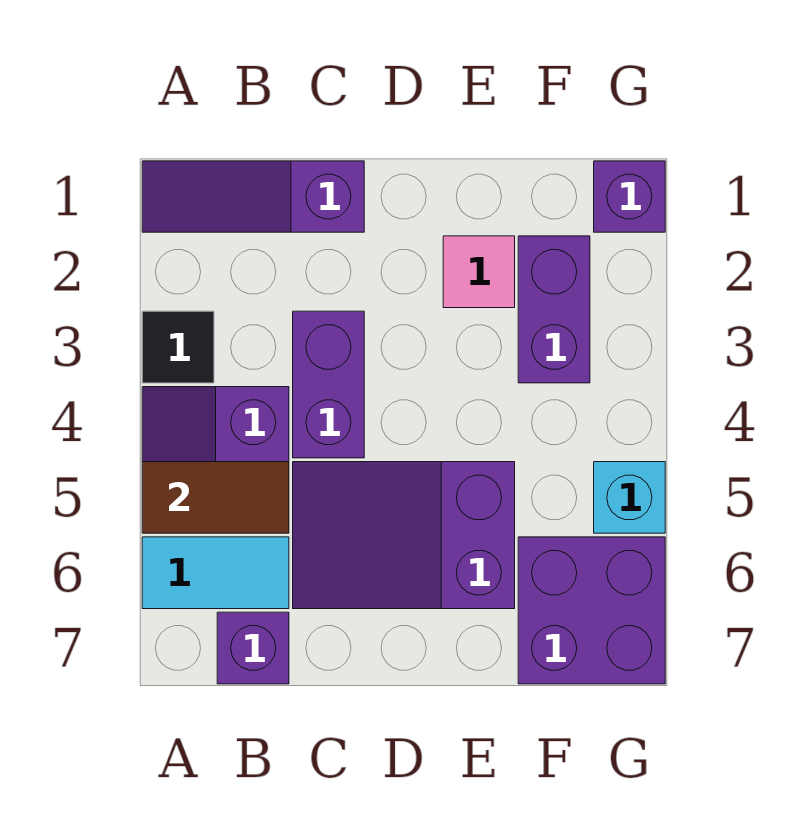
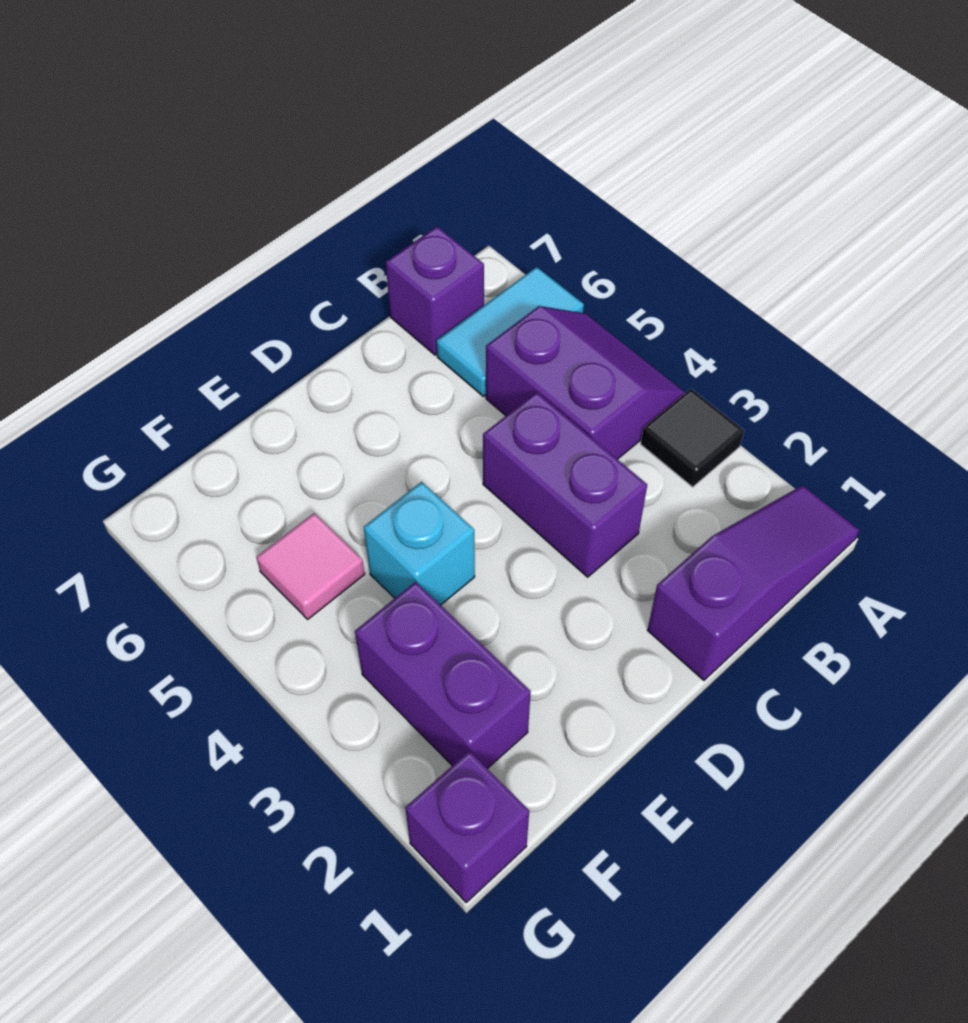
brown 1x2 tile [142,462,289,533] -> none
purple 2x3 slope [293,462,515,609] -> none
pink 1x1 tile [443,236,515,308] -> pink 1x1 tile moved to [256,513,365,619]
purple 2x2 brick [518,537,665,684] -> none
cyan 1x1 brick [594,462,665,533] -> cyan 1x1 brick moved to [364,482,475,605]

